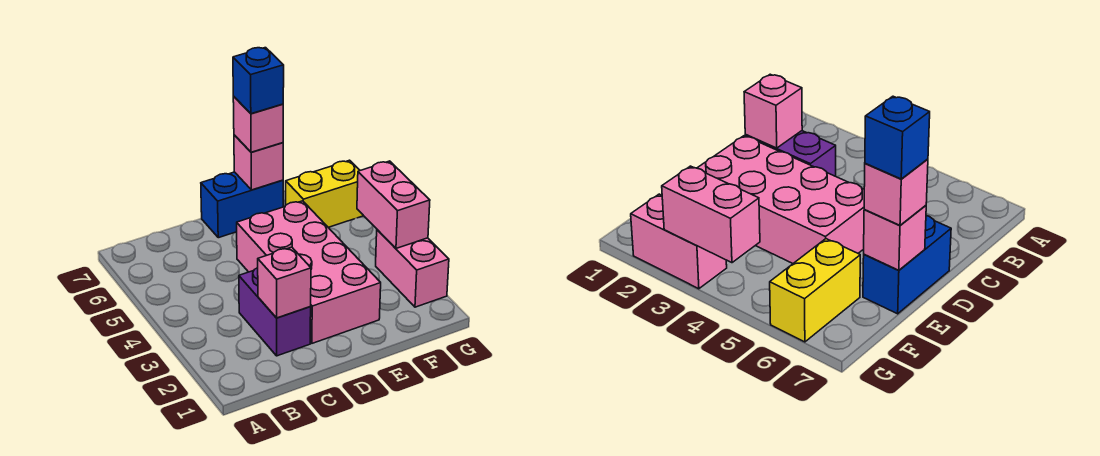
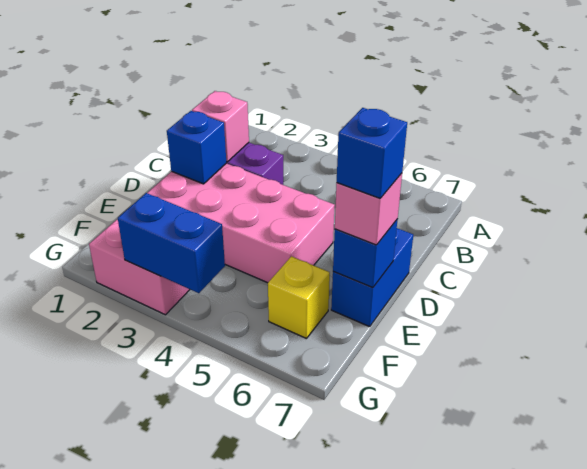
none -> blue 1x1 brick [167,111,226,184]
pink 1x1 brick [234,135,283,190] -> blue 1x1 brick [333,219,398,288]
yellow 1x2 brick [286,160,363,227] -> yellow 1x1 brick [268,256,330,339]
pink 1x2 brick [357,161,430,248] -> blue 1x2 brick [118,193,225,293]

